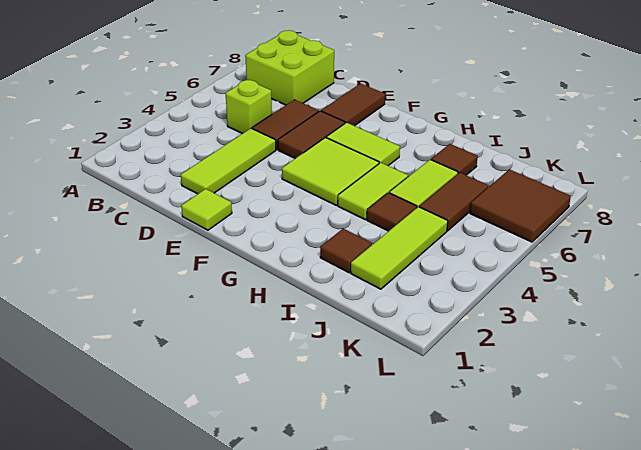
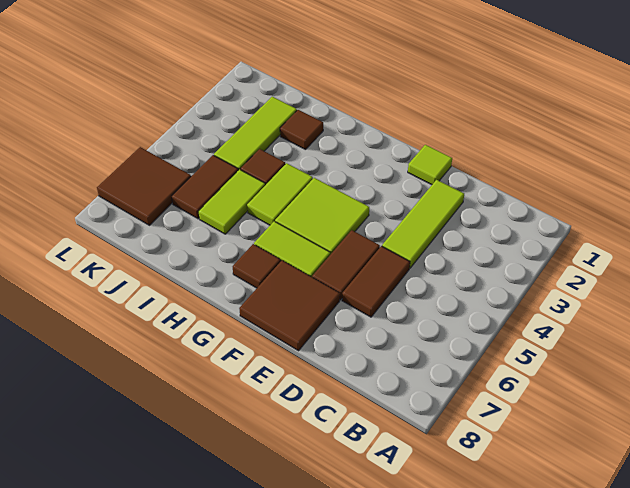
lime 2x2 brick [245,30,334,105] -> none
lime 1x1 brick [226,80,272,134] -> none
brown 1x2 tile [321,83,385,126] -> brown 2x2 tile [239,261,340,351]
brown 1x1 tile [431,144,478,175] -> brown 1x1 tile moved to [233,244,281,288]

